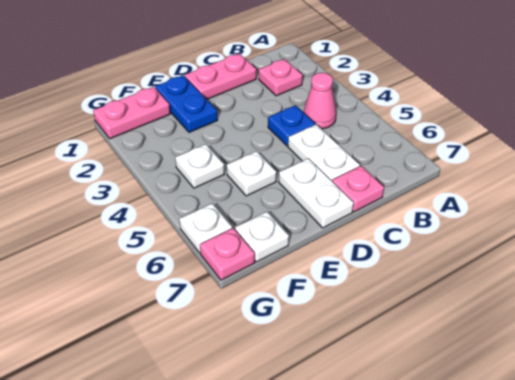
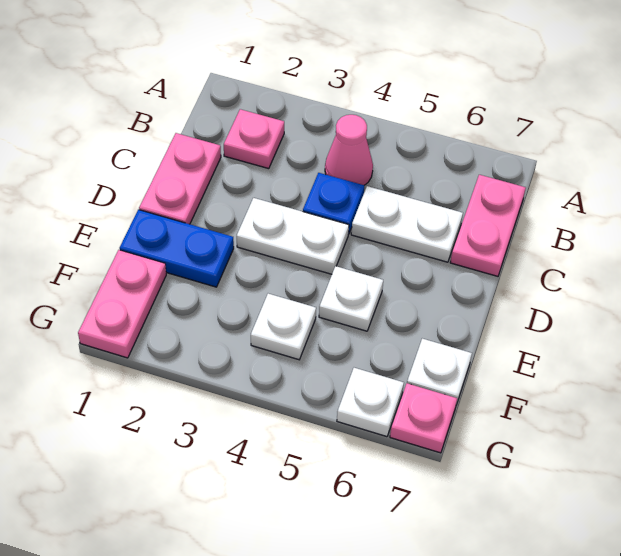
pink 1x1 plate [332,166,384,212] -> pink 1x2 plate [450,175,526,276]
white 1x2 plate [279,158,354,228] -> white 1x2 plate moved to [237,198,349,274]

